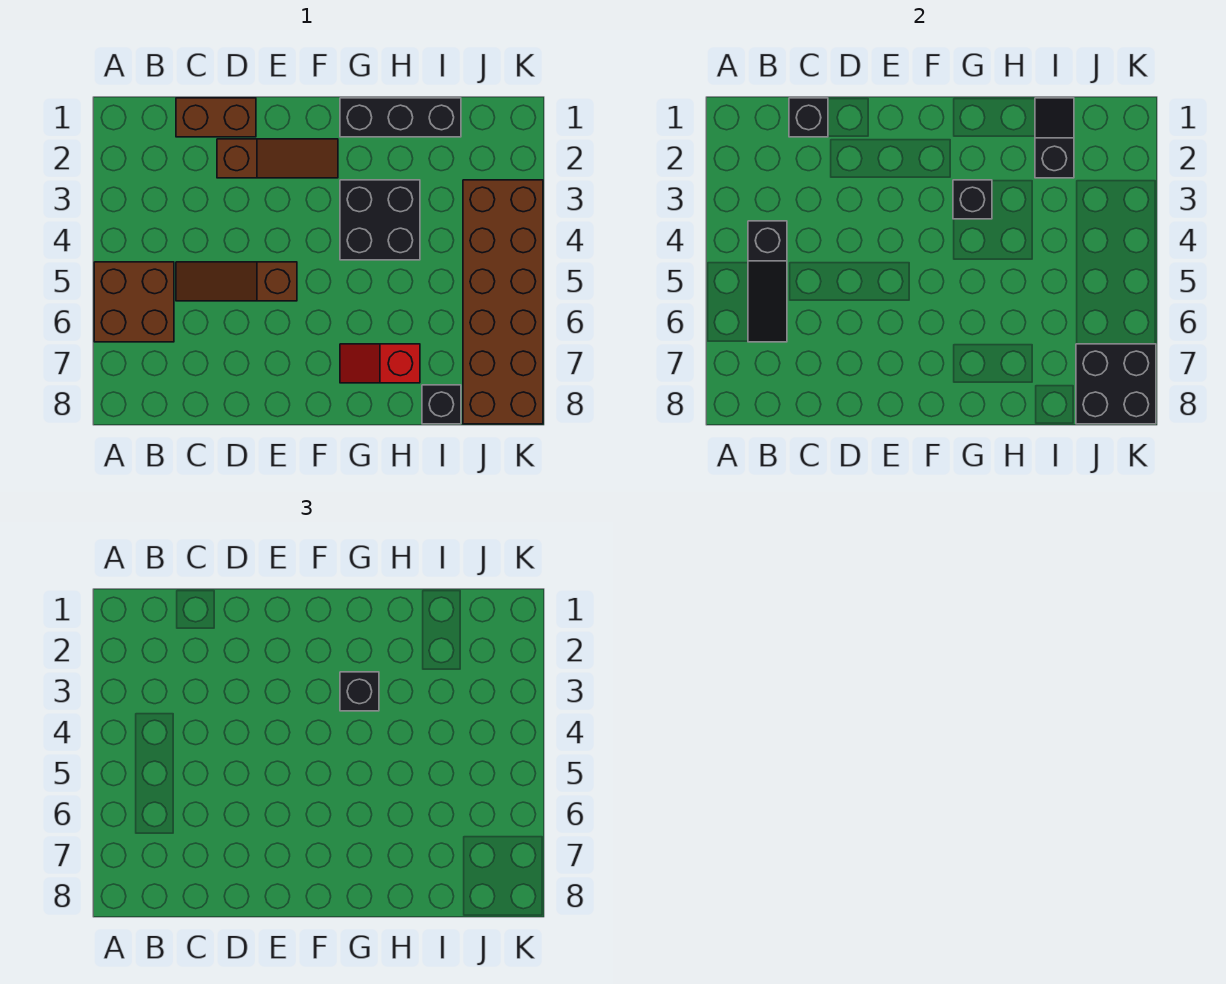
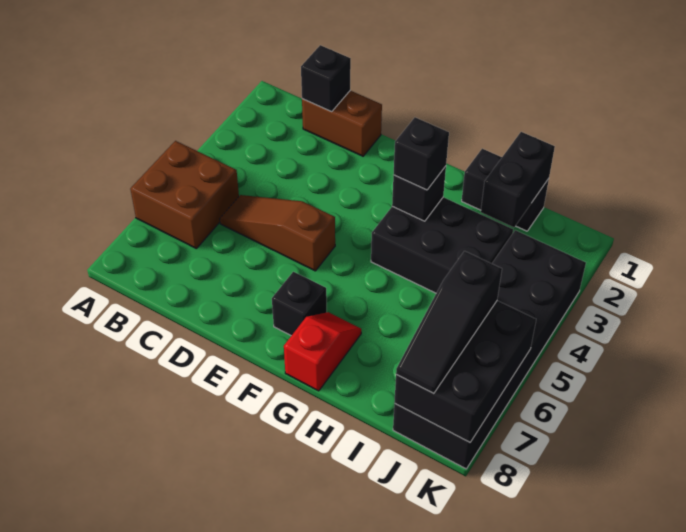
black 1x3 slope [748,221,787,342] -> black 1x3 slope moved to [396,251,502,393]
brown 1x3 slope [217,139,338,178] -> none
black 1x3 brick [340,98,461,137] -> black 1x2 brick [462,149,549,231]
black 2x2 brick [340,180,420,260] -> black 2x3 brick [371,197,513,293]
red 1x2 slope [340,344,420,383] -> red 1x2 slope turned to [284,312,361,391]
black 1x2 slope [1035,98,1074,178] -> black 1x2 brick [481,132,555,227]
black 1x1 brick [422,385,461,424] -> black 1x1 brick moved to [272,272,327,336]
brown 2x6 brick [463,180,543,424] -> black 2x6 brick [393,230,586,469]
black 2x2 brick [1076,344,1156,424] -> black 2x3 brick [394,301,536,442]

